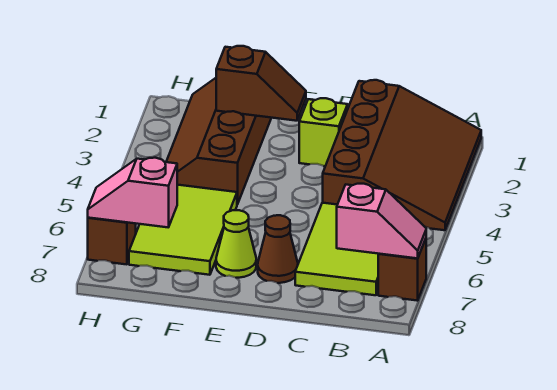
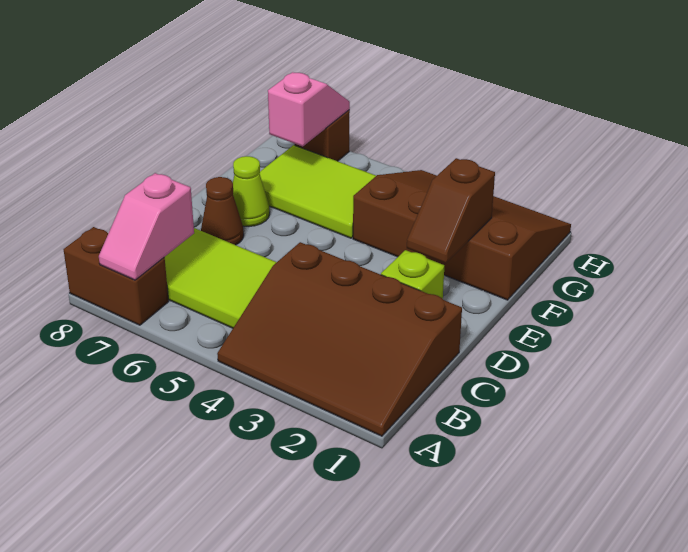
brown 1x1 brick [378,239,426,301] -> brown 1x2 brick [63,227,169,325]
brown 2x4 slope [166,78,271,204] -> brown 3x4 slope [353,170,571,300]

